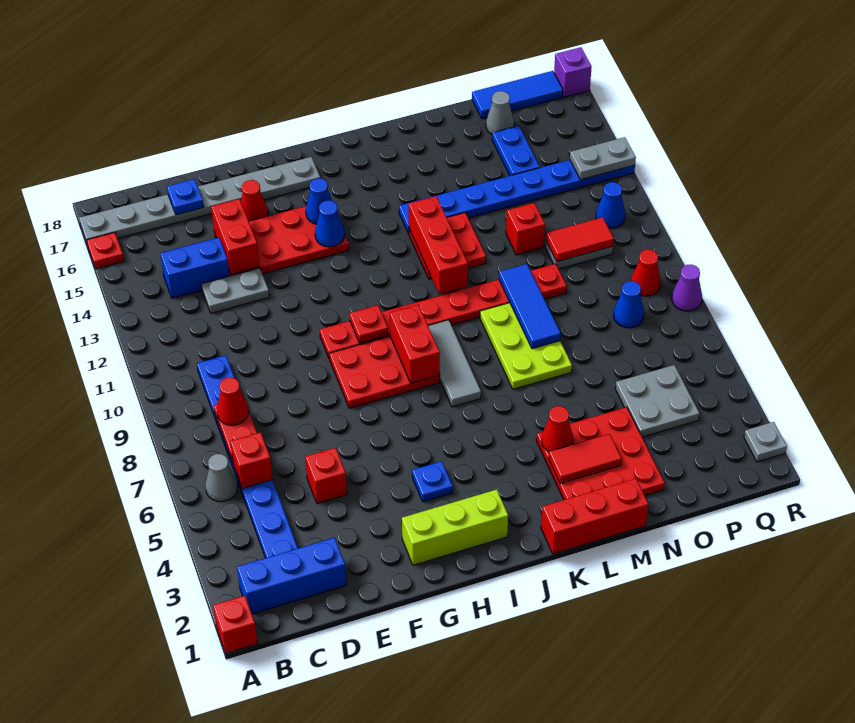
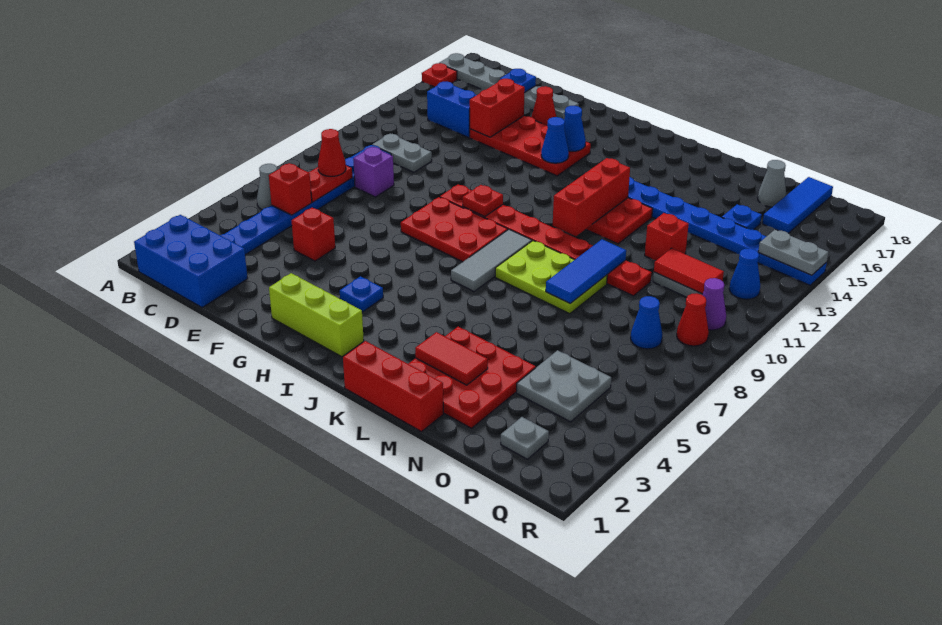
red 1x1 brick [213,596,258,653] -> none
grey 1x8 plate [79,157,320,243] -> grey 1x6 plate [439,53,579,119]
blue 1x3 brick [237,538,346,614] -> blue 2x3 brick [134,215,248,308]
grey 1x2 plate [201,268,269,313] -> grey 1x2 plate moved to [372,134,432,172]
red 1x2 brick [389,305,440,383] -> none
red 1x1 cone [541,406,573,452] -> none
lime 2x3 plate [480,303,572,389] -> lime 2x3 plate turned to [495,241,607,314]
blue 1x2 plate [492,126,540,176] -> blue 1x1 plate [722,204,762,230]
blue 1x3 tile [472,71,563,119] -> blue 1x3 tile turned to [762,177,833,233]
grey 1x1 plate [744,422,787,462] -> grey 1x1 plate moved to [501,417,549,459]
purple 1x1 cone [672,265,702,311] -> purple 1x1 cone moved to [702,278,726,330]
purple 1x1 brick [554,47,592,97] -> purple 1x1 brick moved to [353,147,394,197]

